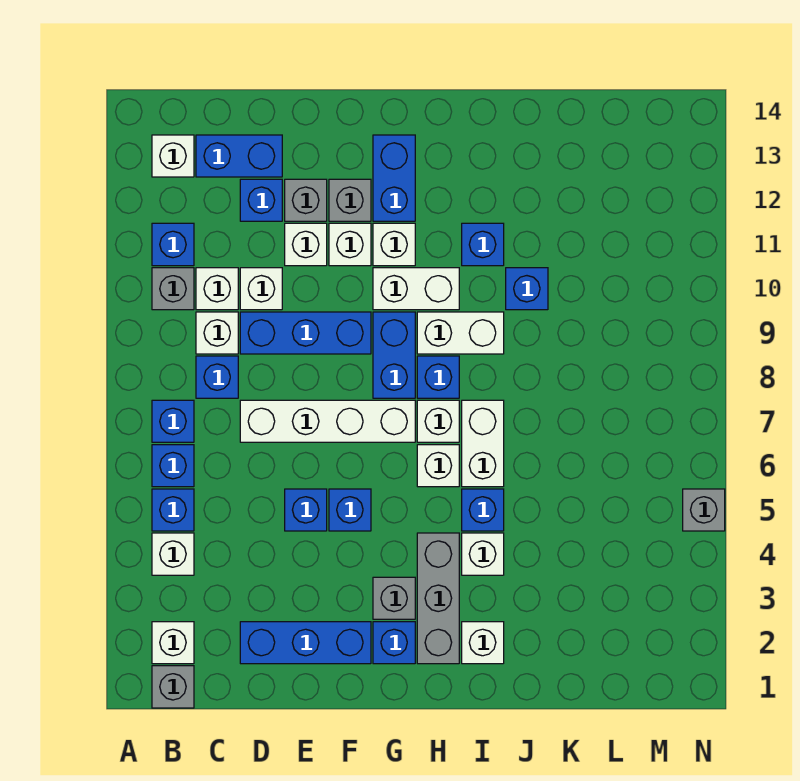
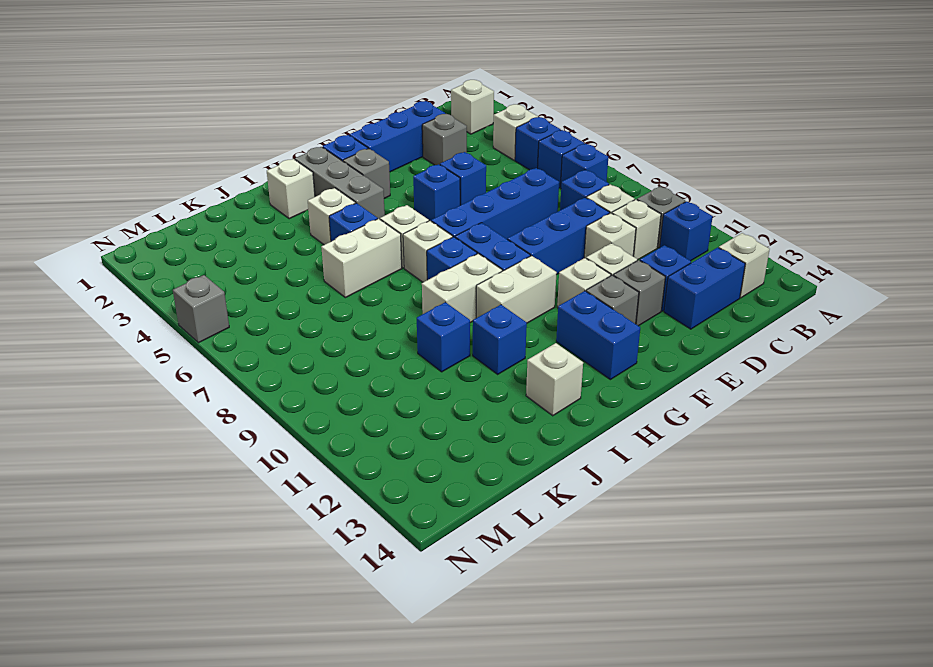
grey 1x1 brick [152,666,194,708] -> grey 1x1 brick moved to [422,114,467,165]
white 1x4 brick [240,400,415,442] -> blue 1x4 brick [431,168,559,239]
white 1x1 brick [373,223,415,266] -> white 1x1 brick moved to [526,343,583,416]
white 1x2 brick [462,400,504,487] -> white 1x2 brick turned to [321,219,402,298]

